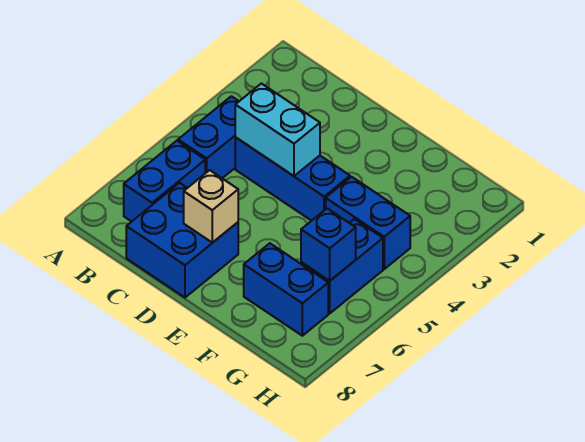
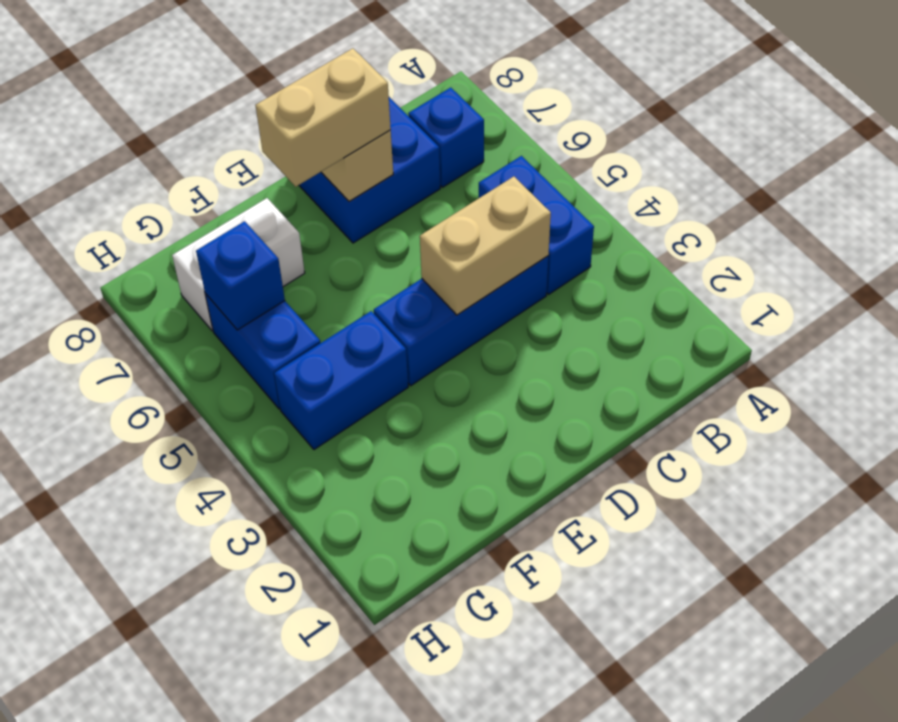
blue 1x2 brick [124,141,205,222] -> blue 1x1 brick [408,88,484,187]
cyan 1x2 brick [235,84,320,176] -> tan 1x2 brick [420,177,551,315]
none -> tan 1x2 brick [255,48,391,187]
blue 1x2 brick [244,243,328,336] -> white 1x2 brick [172,198,305,331]

